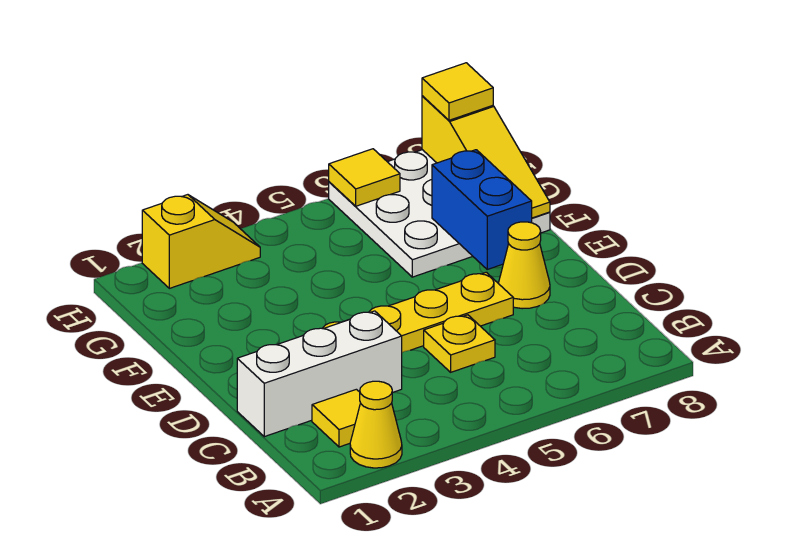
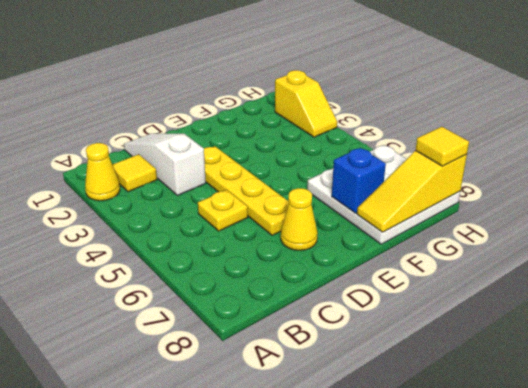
white 1x3 brick [237,311,402,437] -> white 1x3 slope [124,134,206,196]
blue 1x2 brick [432,150,532,269] -> blue 1x1 brick [332,148,386,213]
yellow 1x1 tile [329,149,400,206] -> none

